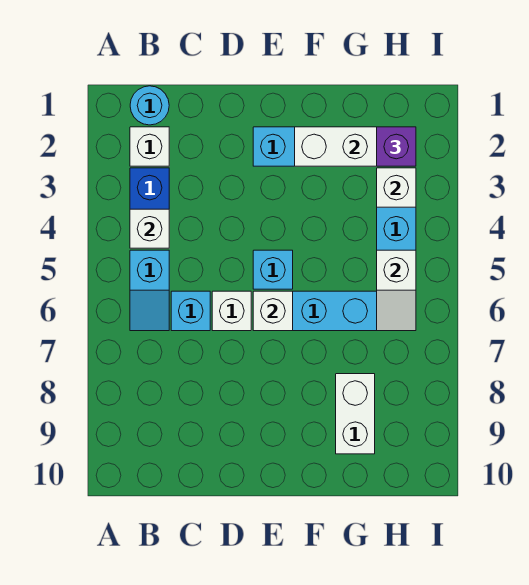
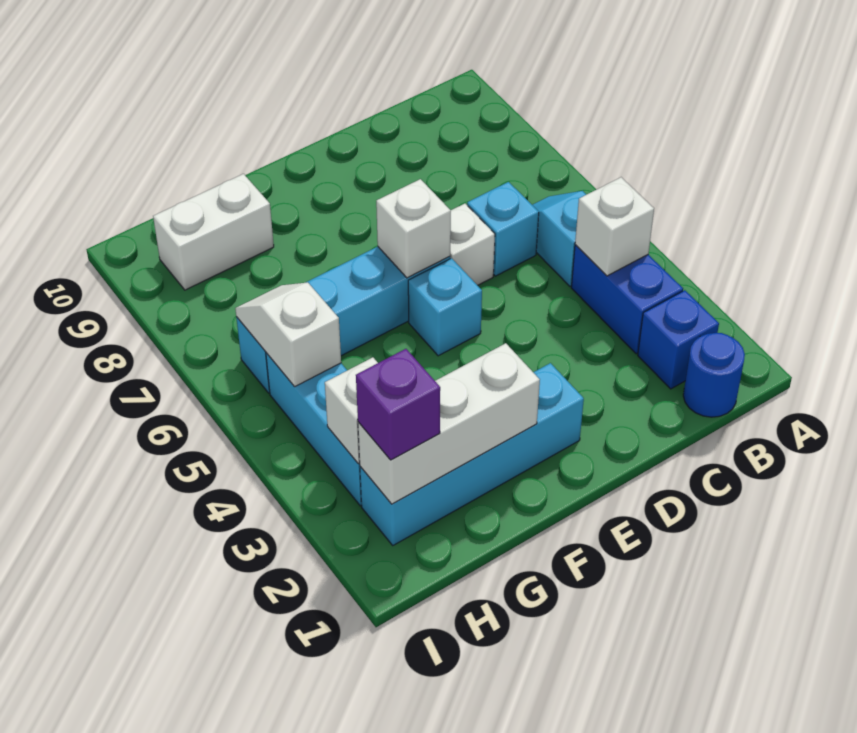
cyan 1x1 round brick [130,86,169,125] -> blue 1x1 round brick [683,333,745,417]
white 1x1 brick [130,127,169,166] -> blue 1x1 brick [638,290,719,389]
white 1x2 brick [336,374,375,454] -> white 1x2 brick turned to [153,174,274,290]

